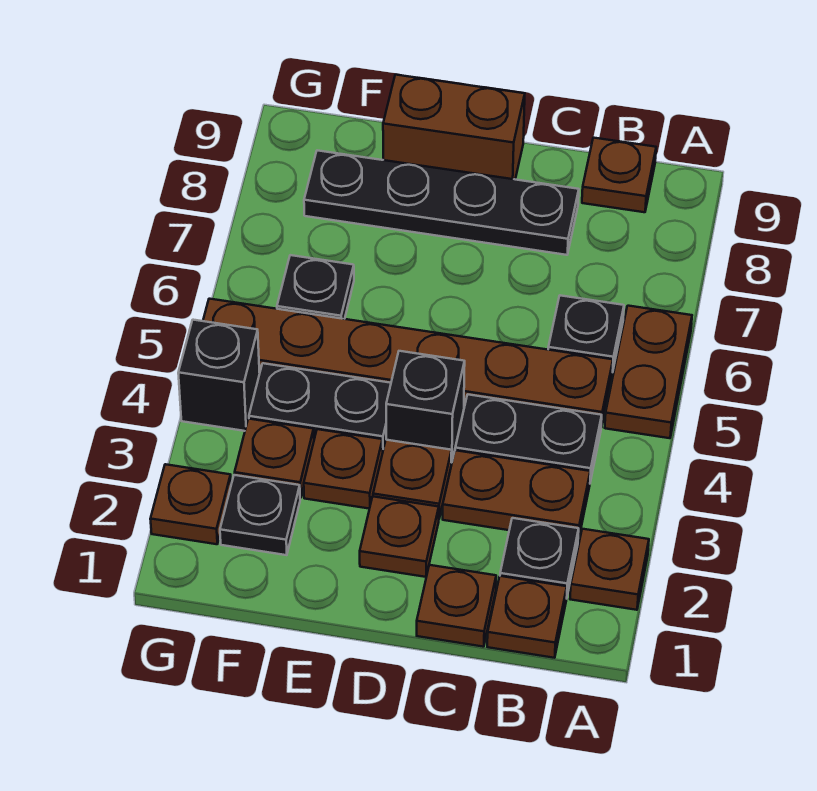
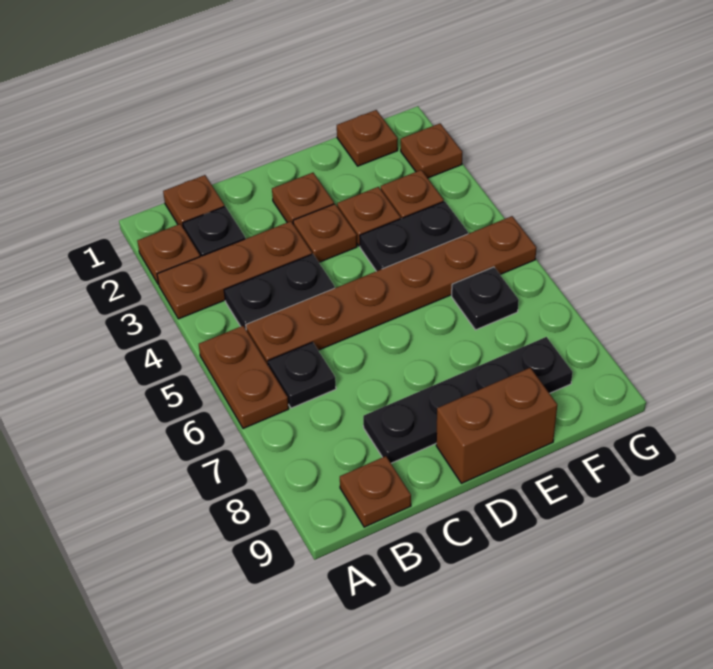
brown 1x2 plate [443,450,590,541] -> brown 1x3 plate [157,221,312,319]
brown 1x1 plate [417,565,496,647] -> brown 1x1 plate moved to [337,110,398,166]
black 1x1 brick [386,351,465,463] -> none
black 1x1 plate [220,475,300,555] -> none
black 1x1 brick [178,320,260,431] -> none

